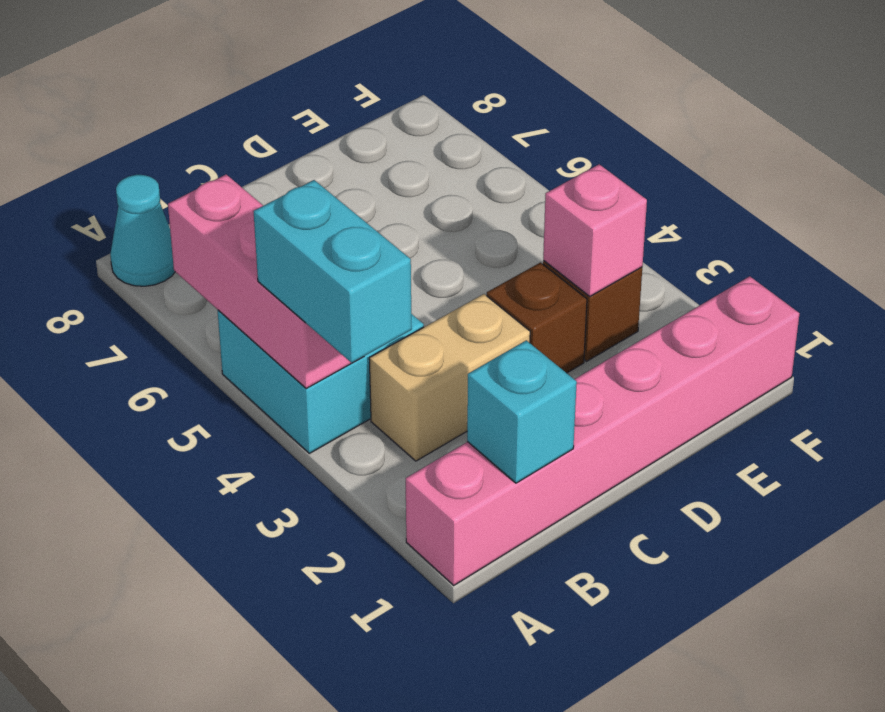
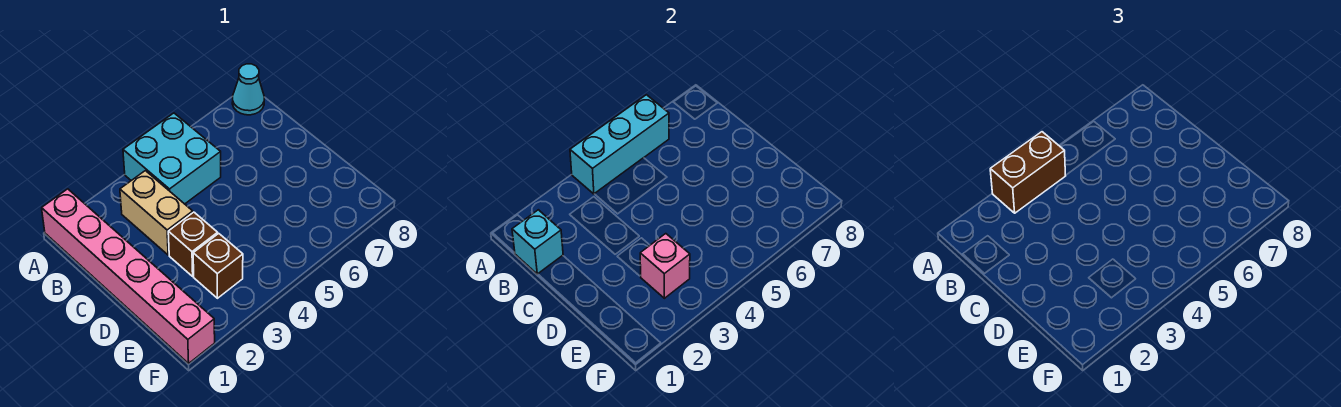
cyan 1x2 brick [254,180,412,363] -> brown 1x2 brick [990,132,1066,213]
pink 1x3 brick [168,175,352,388] -> cyan 1x3 brick [570,95,669,194]

